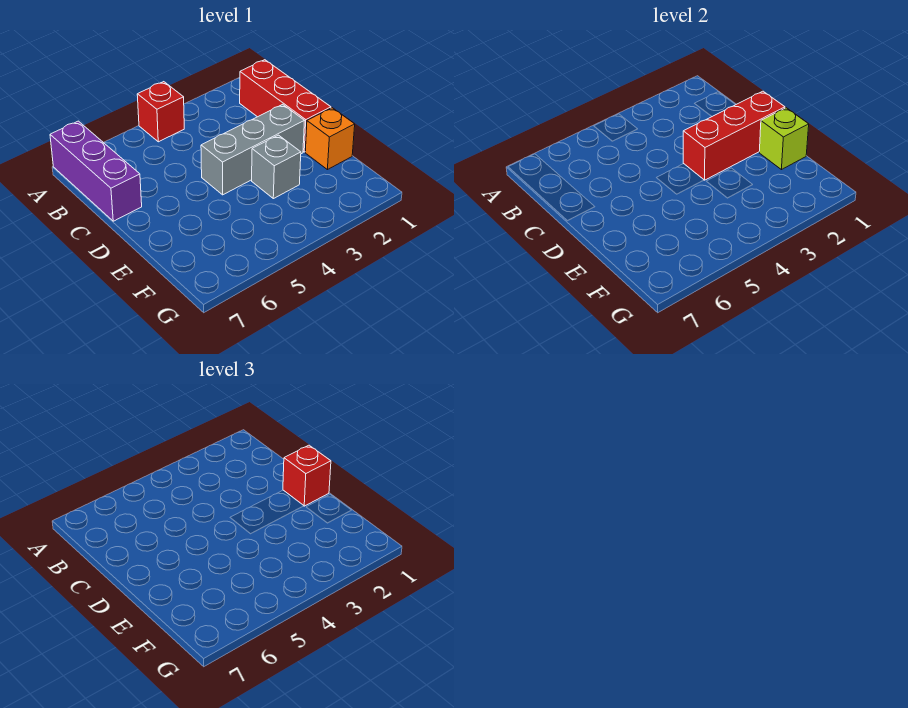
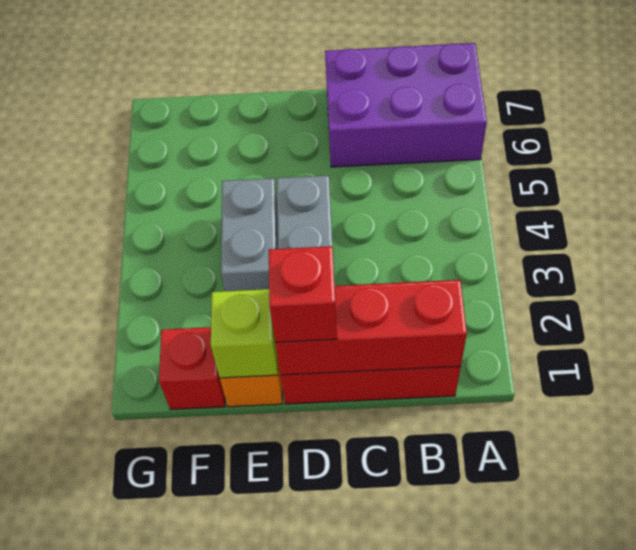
red 1x1 brick [137,82,184,142] -> red 1x1 brick moved to [159,327,225,410]
purple 1x3 brick [50,121,142,221] -> purple 2x3 brick [325,43,487,167]
red 1x3 brick [683,91,785,180] -> red 1x3 brick turned to [275,280,467,375]
grey 1x1 brick [252,135,301,199] -> grey 1x2 brick [221,178,278,291]

